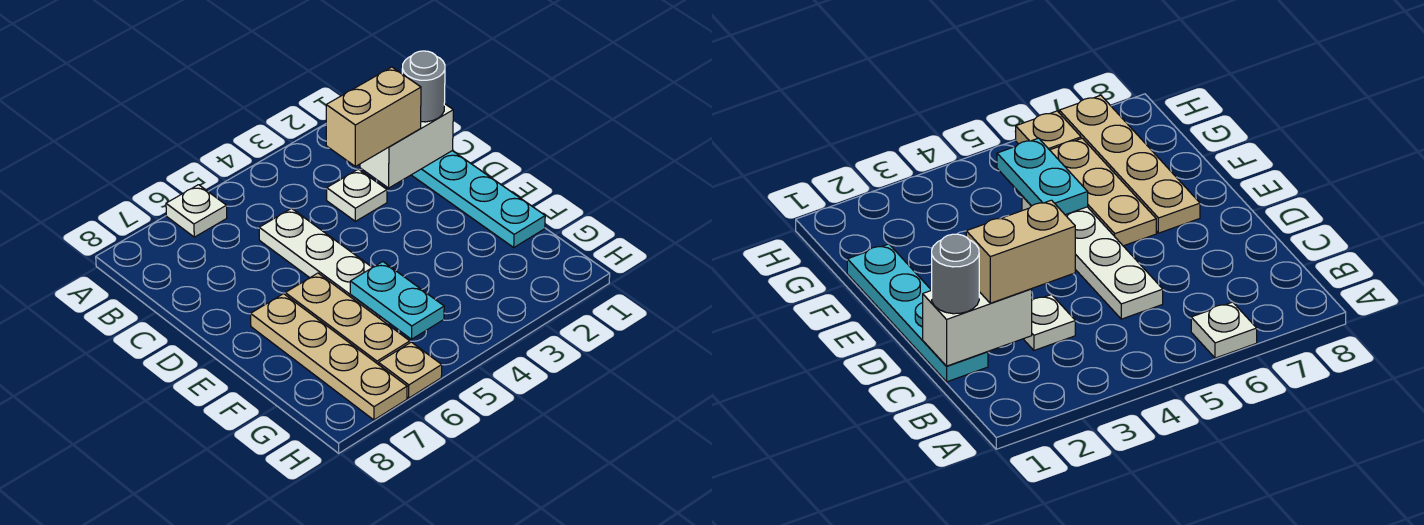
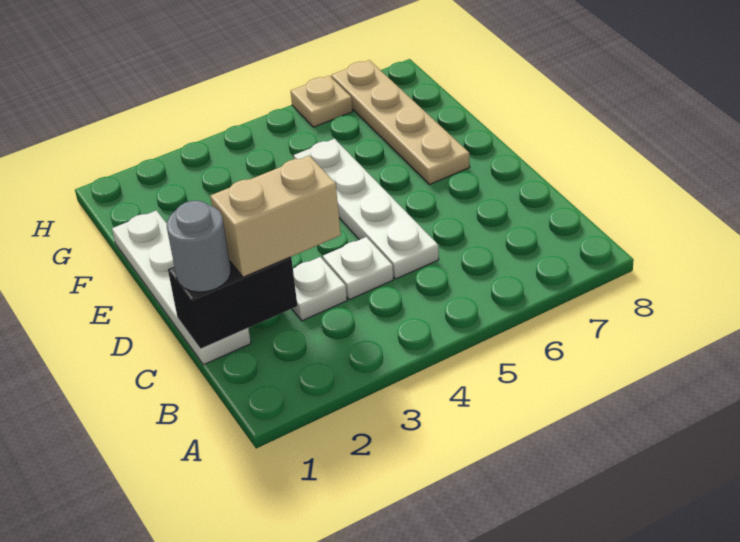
white 1x1 plate [166,185,227,237] -> white 1x1 plate moved to [323,237,393,300]
cyan 1x4 plate [412,151,545,247] -> white 1x4 plate [112,210,251,365]
white 1x2 brick [360,104,453,188] -> black 1x2 brick [168,257,297,349]
tan 1x3 plate [285,273,410,365] -> none
cyan 1x2 plate [350,262,444,339] -> none

